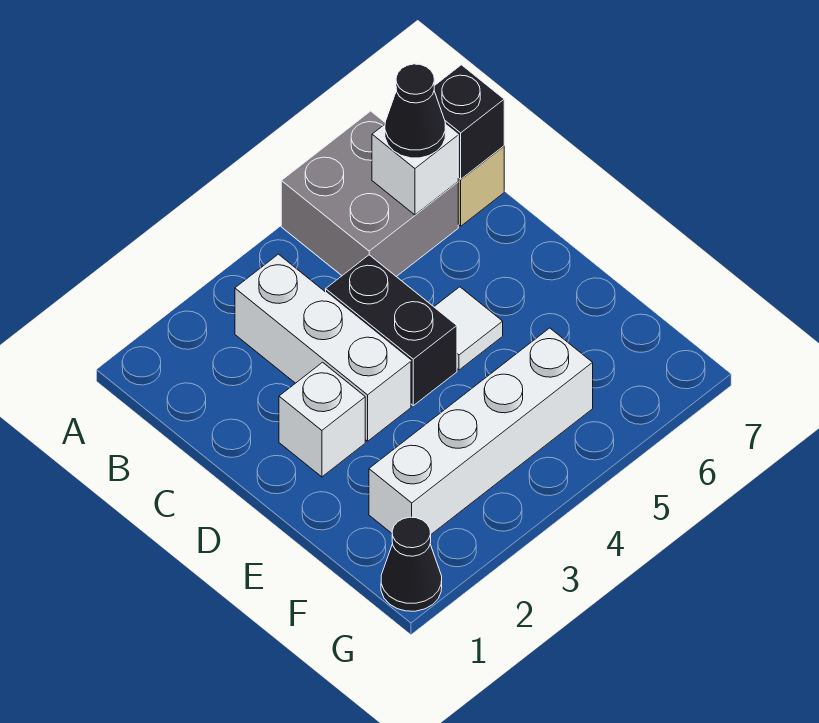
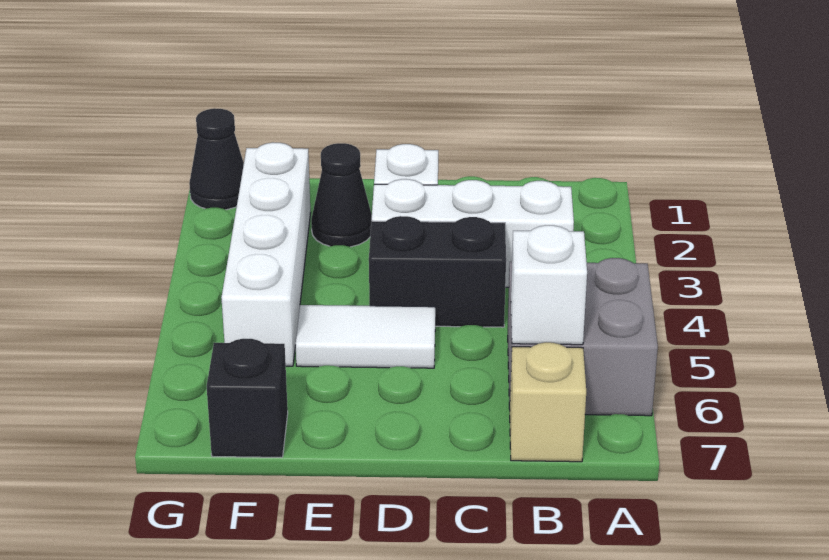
black 1x1 cone [385,64,446,158] -> black 1x1 cone moved to [311,143,372,247]
black 1x1 brick [434,65,504,179] -> black 1x1 brick moved to [207,339,288,457]
white 1x1 tile [434,287,503,370] -> white 1x2 tile [296,305,435,368]

